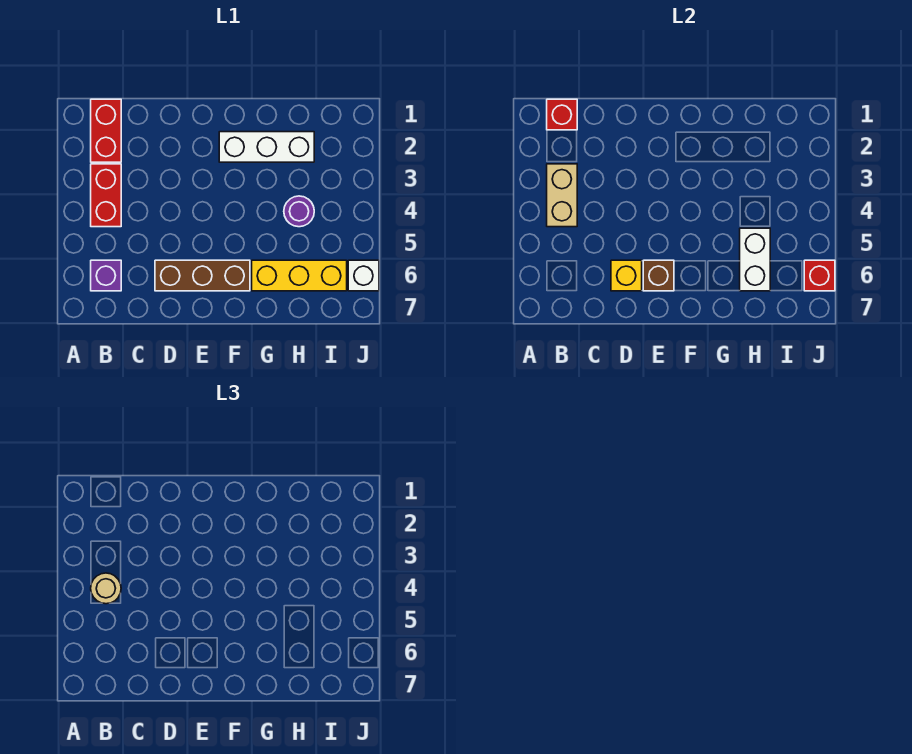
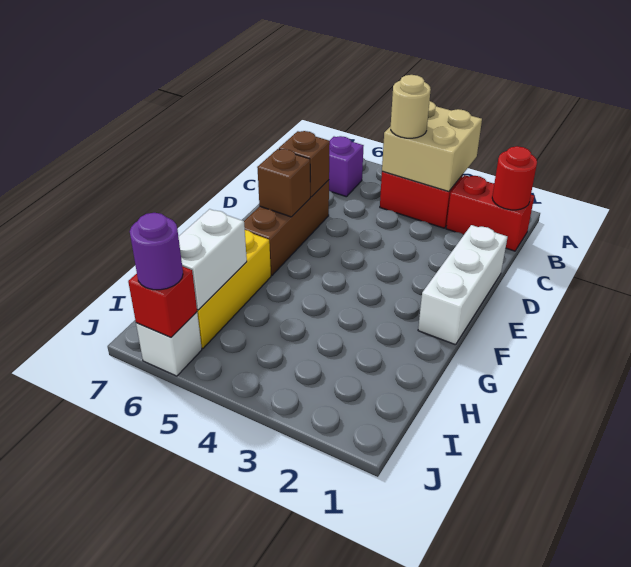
red 1x1 brick [547,99,577,130] -> red 1x1 round brick [492,146,537,210]
tan 1x2 brick [547,164,577,227] -> tan 2x2 brick [382,101,482,192]
yellow 1x1 brick [611,260,642,291] -> brown 1x1 brick [279,131,330,197]
white 1x3 brick [219,132,314,162] -> white 1x3 brick moved to [418,225,507,345]
purple 1x1 round brick [284,196,314,227] -> purple 1x1 round brick moved to [130,213,183,290]
white 1x2 brick [740,228,770,291] -> white 1x2 brick turned to [179,209,247,310]

